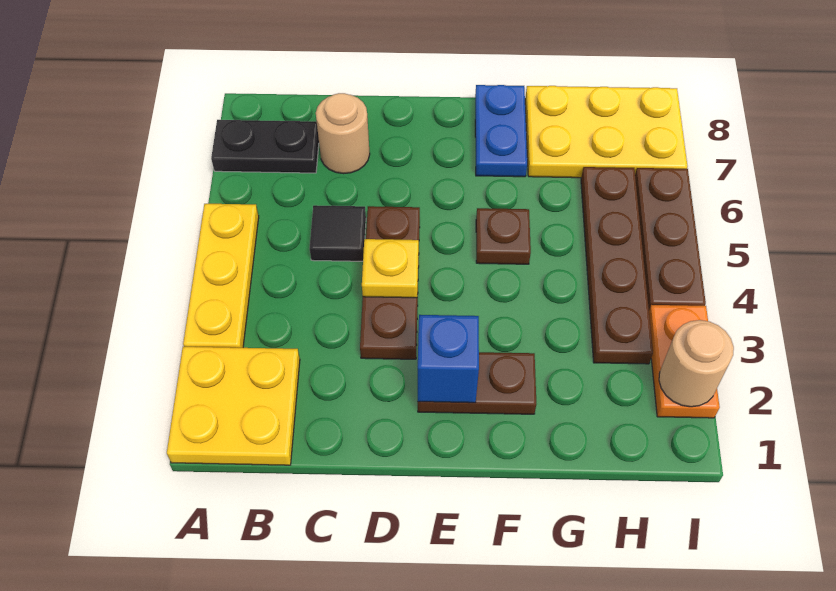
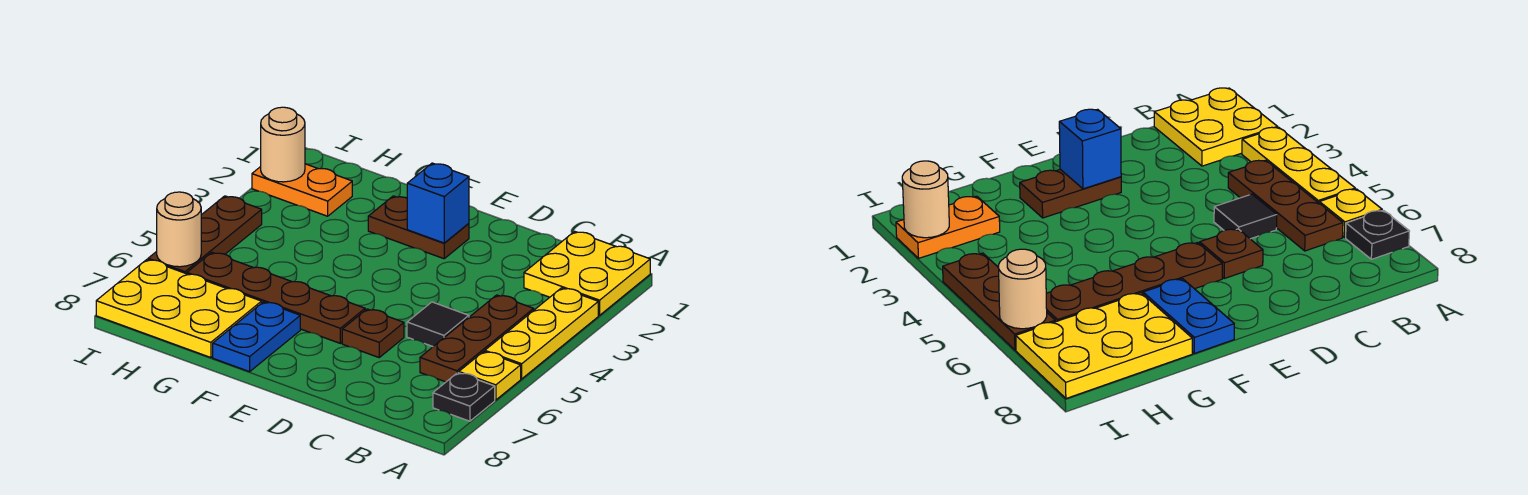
black 1x2 plate [211,120,319,173] -> black 1x1 plate [433,373,495,421]
tan 1x1 round brick [316,93,370,174] -> tan 1x1 round brick moved to [157,192,201,267]
brown 1x3 plate [360,206,420,359] -> brown 1x3 plate moved to [420,295,534,382]
yellow 1x1 plate [362,239,419,298] -> yellow 1x1 plate moved to [459,351,521,400]
brown 1x1 plate [476,208,531,264] -> brown 1x1 plate moved to [342,309,404,357]
brown 1x4 plate [581,167,653,364] -> brown 1x4 plate turned to [187,252,365,343]
orange 1x2 plate [649,305,720,418] -> orange 1x2 plate turned to [252,164,352,216]

